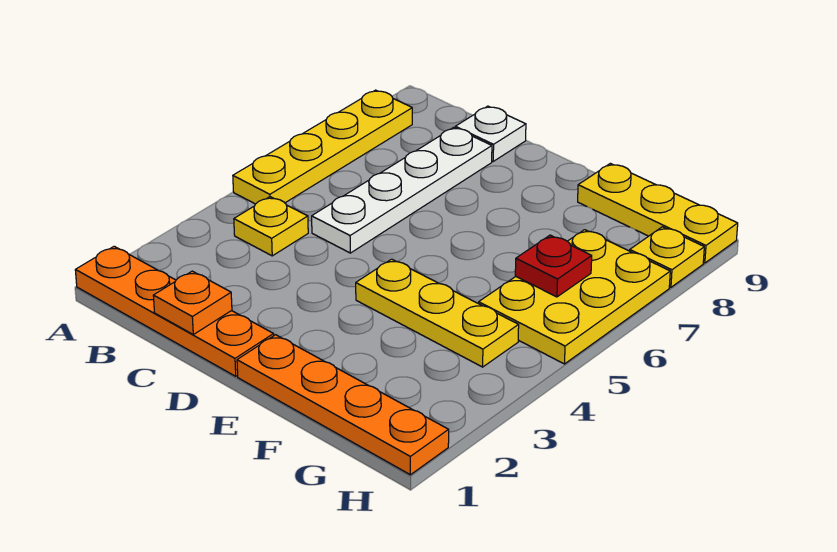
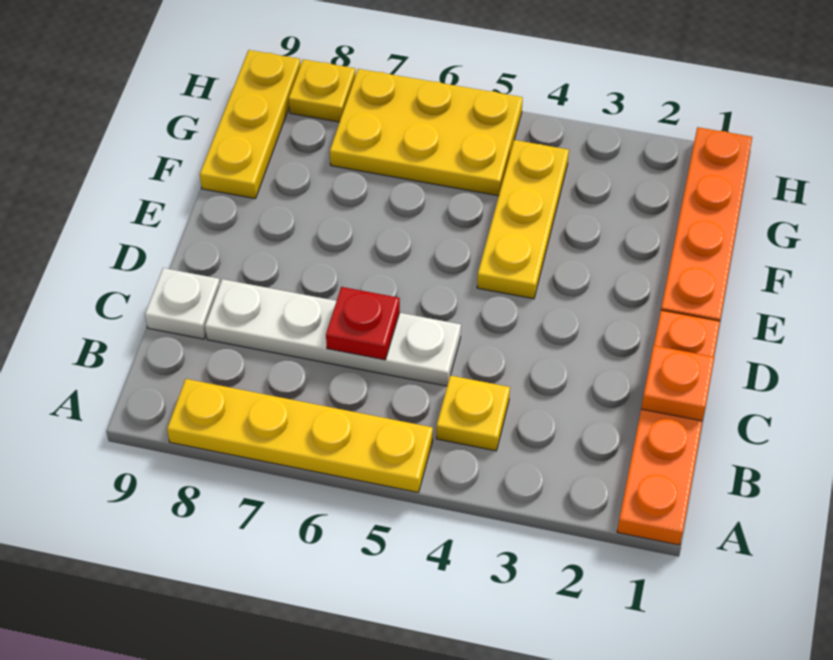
red 1x1 plate [515,235,592,297] -> red 1x1 plate moved to [326,287,400,360]

